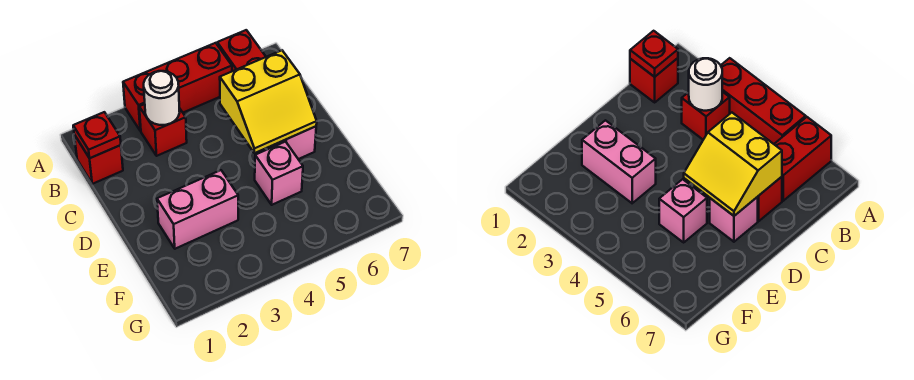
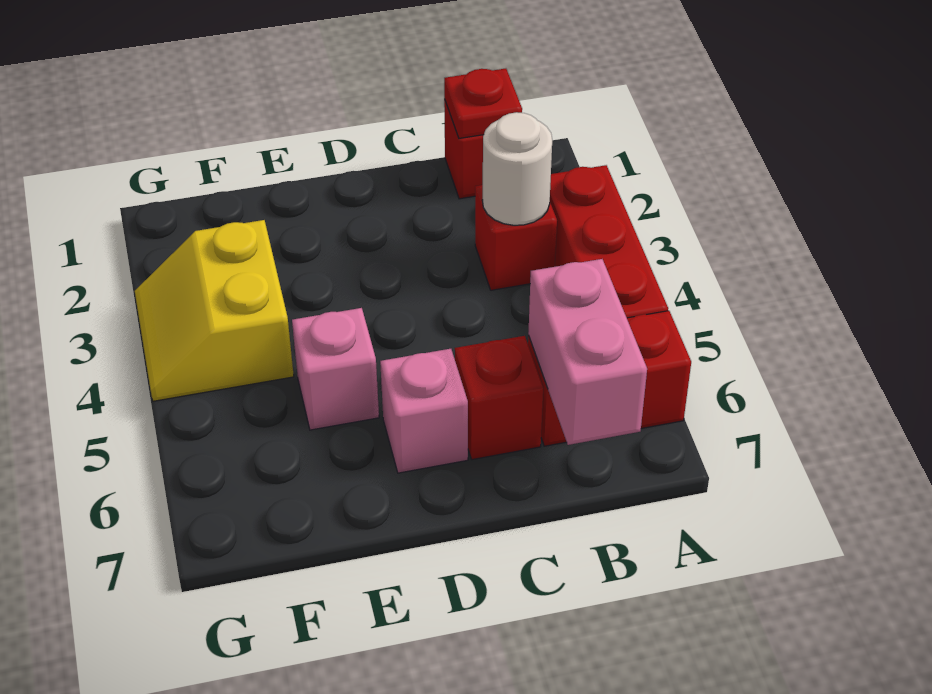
yellow 2x2 slope [220,50,317,153] -> yellow 2x2 slope moved to [135,220,294,401]
pink 1x2 brick [157,170,238,249] -> pink 1x2 brick moved to [528,259,647,445]

